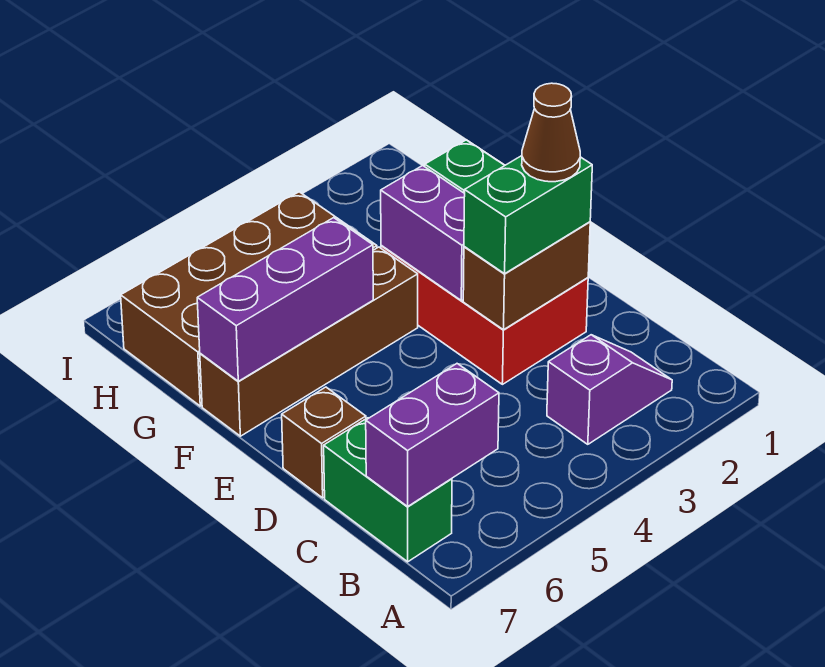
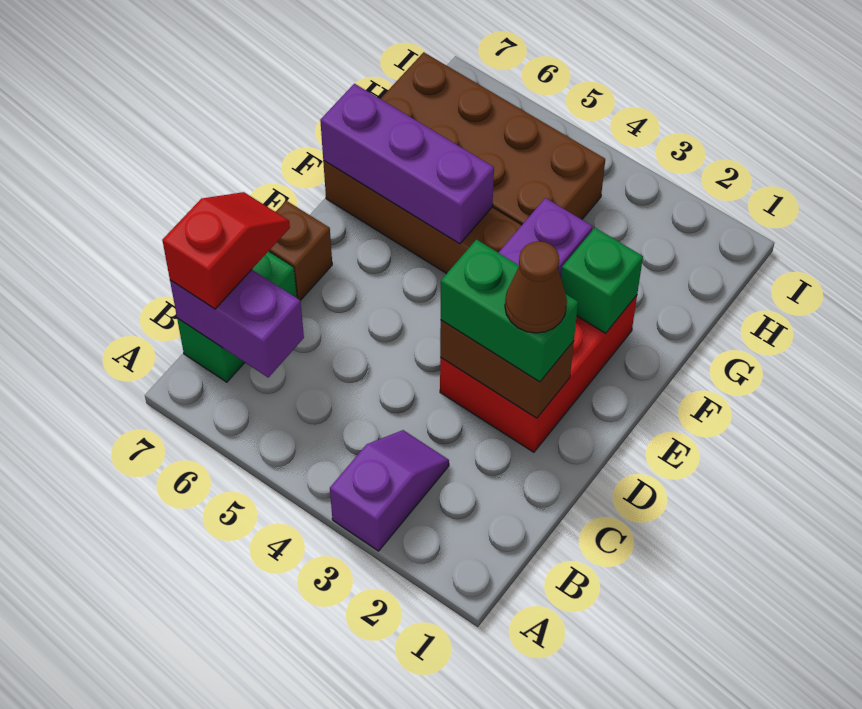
purple 1x2 slope [547,335,672,444] -> purple 1x2 slope turned to [330,430,449,551]
none -> red 1x2 slope [162,192,290,309]

